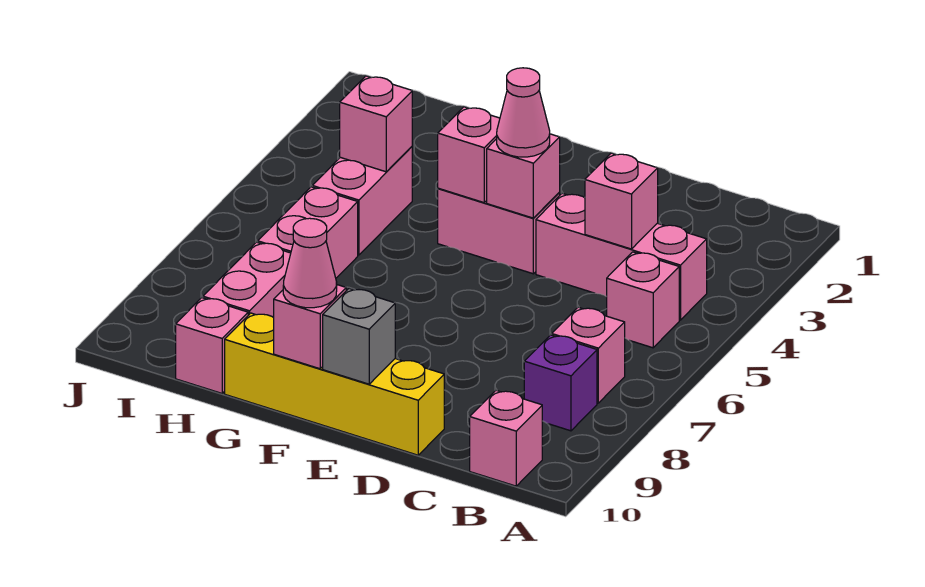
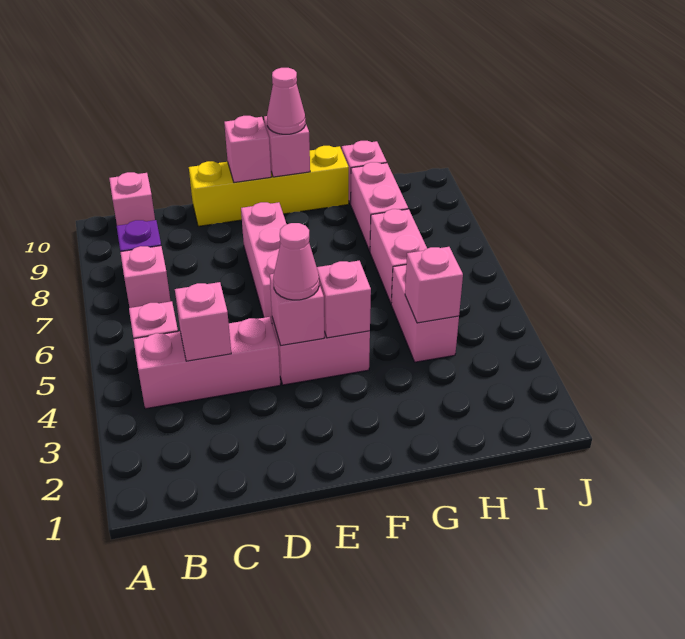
none -> pink 1x3 brick [241,202,287,322]
grey 1x1 brick [323,289,395,384] -> pink 1x1 brick [224,116,271,183]

